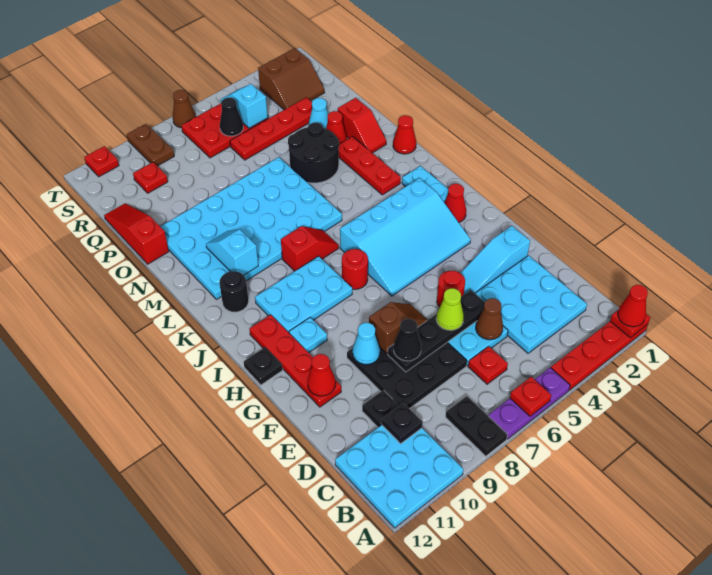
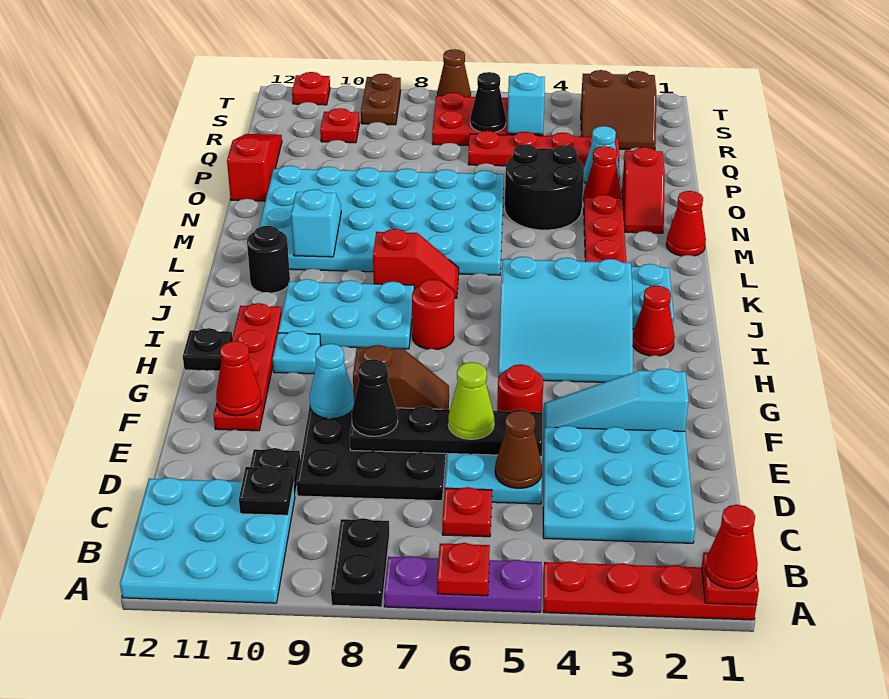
cyan 3x4 slope [340,178,471,296] -> cyan 3x3 slope [499,257,633,382]

